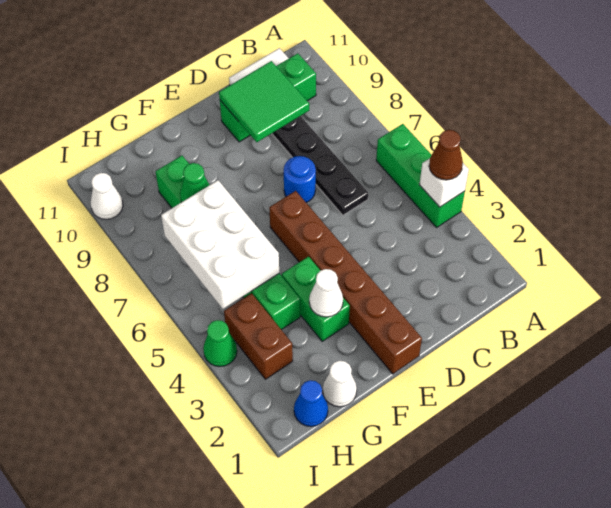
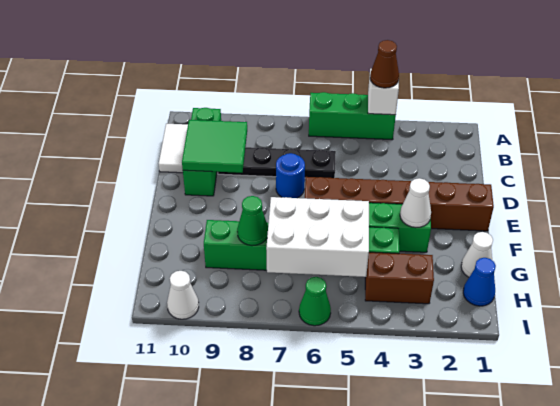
green 1x1 cone [203,320,237,366] -> green 1x1 cone moved to [299,277,331,326]

